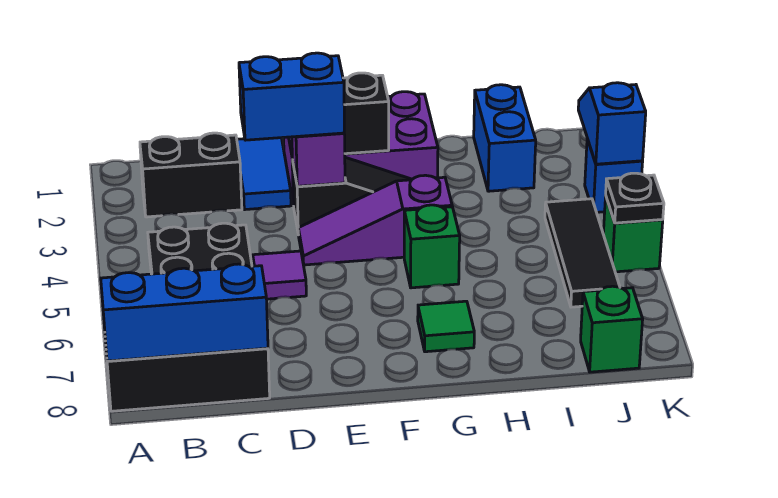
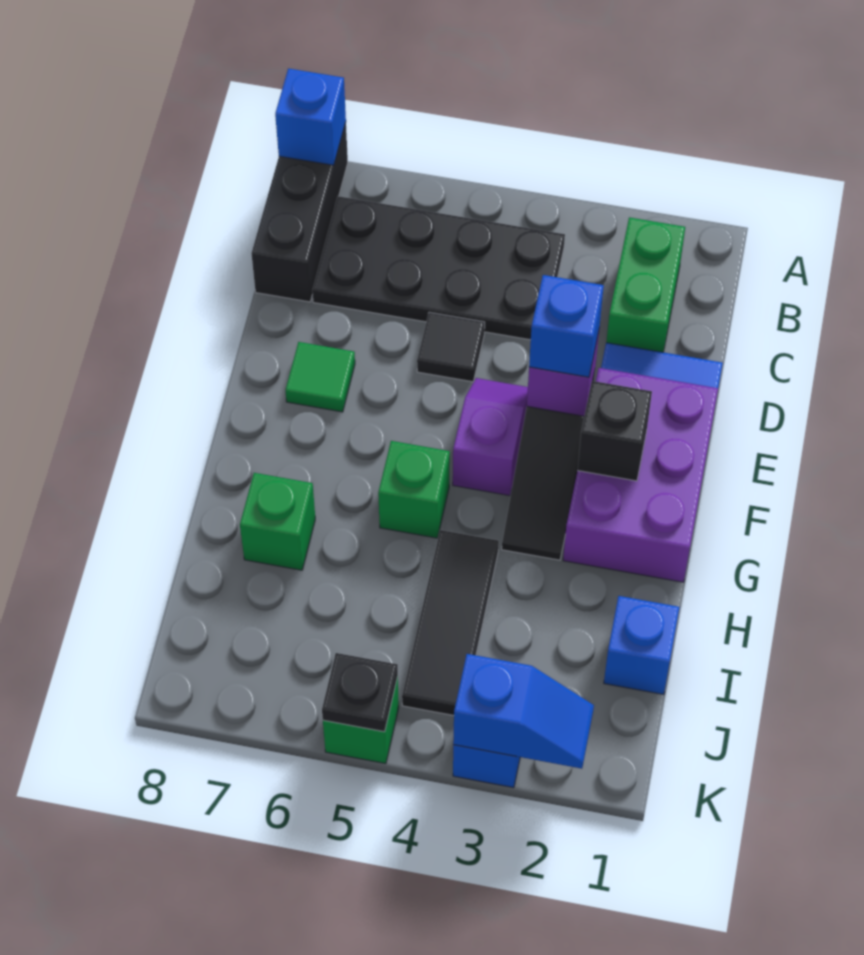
blue 1x3 brick [101,264,268,361] -> blue 1x1 brick [275,69,346,165]
black 1x2 brick [140,133,242,217] -> green 1x2 brick [606,217,685,352]
blue 1x2 brick [239,53,344,140] -> blue 1x1 brick [529,275,604,377]
purple 1x1 tile [253,251,306,299] -> black 1x1 tile [417,312,485,382]
purple 1x3 slope [298,175,452,265] -> purple 1x2 slope [453,378,528,496]
green 1x1 tile [418,301,474,352] -> green 1x1 tile moved to [285,342,355,412]
blue 1x2 brick [474,85,536,191] -> blue 1x1 brick [604,596,679,695]
black 1x3 tile [545,199,620,307] -> black 1x3 tile turned to [402,530,499,715]
green 1x1 brick [581,286,643,372] -> green 1x1 brick moved to [240,473,315,570]

